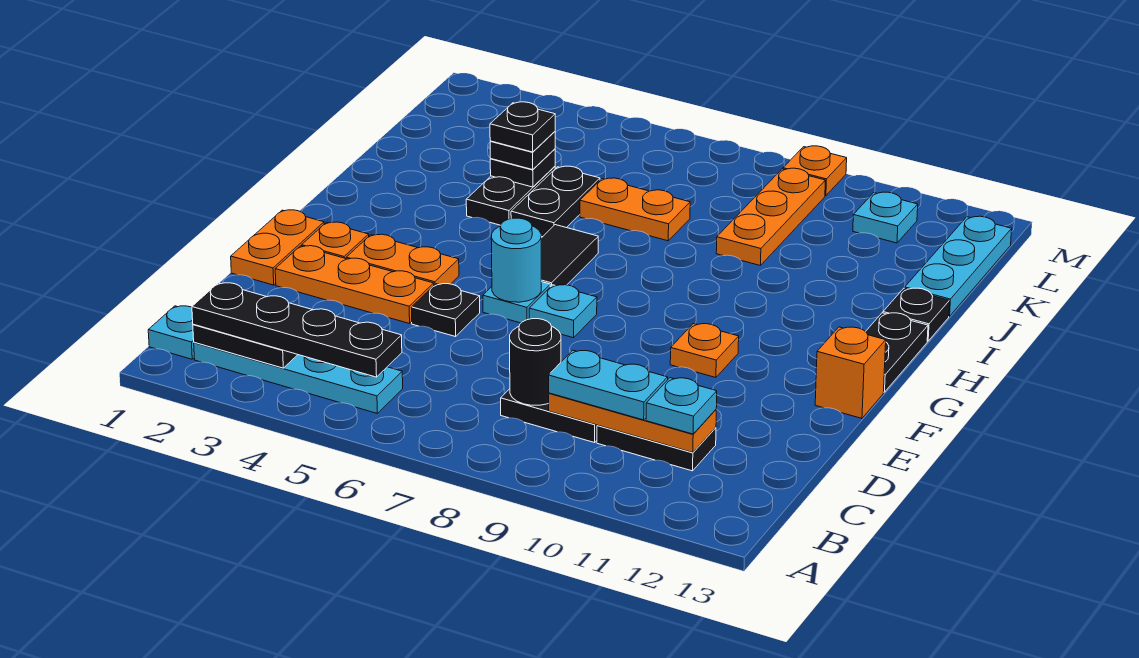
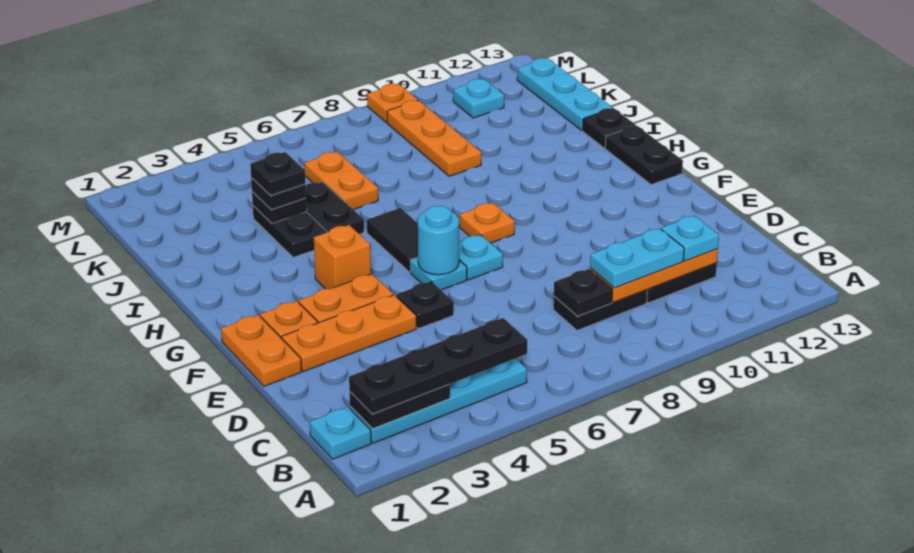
black 1x1 round brick [510,319,561,405] -> black 1x1 plate [554,269,612,316]
orange 1x1 plate [670,324,739,378] -> orange 1x1 plate moved to [460,203,515,243]
orange 1x1 brick [815,327,886,418] -> orange 1x1 brick moved to [314,225,371,289]
orange 1x2 plate [580,178,690,241] -> orange 1x2 plate turned to [304,152,378,210]

